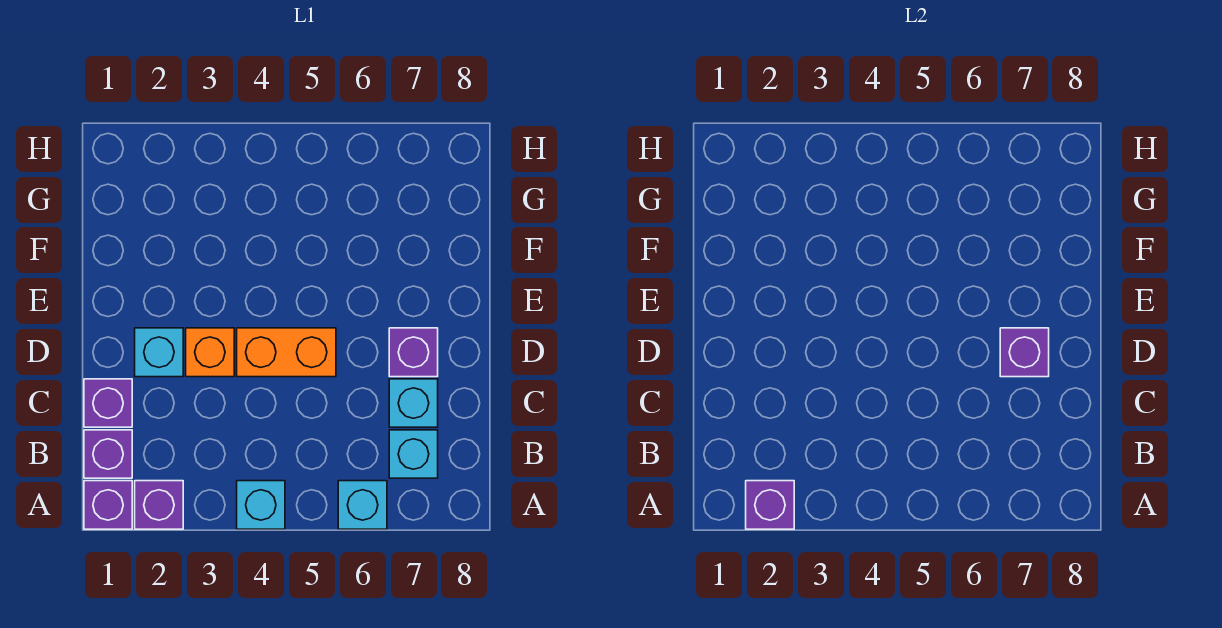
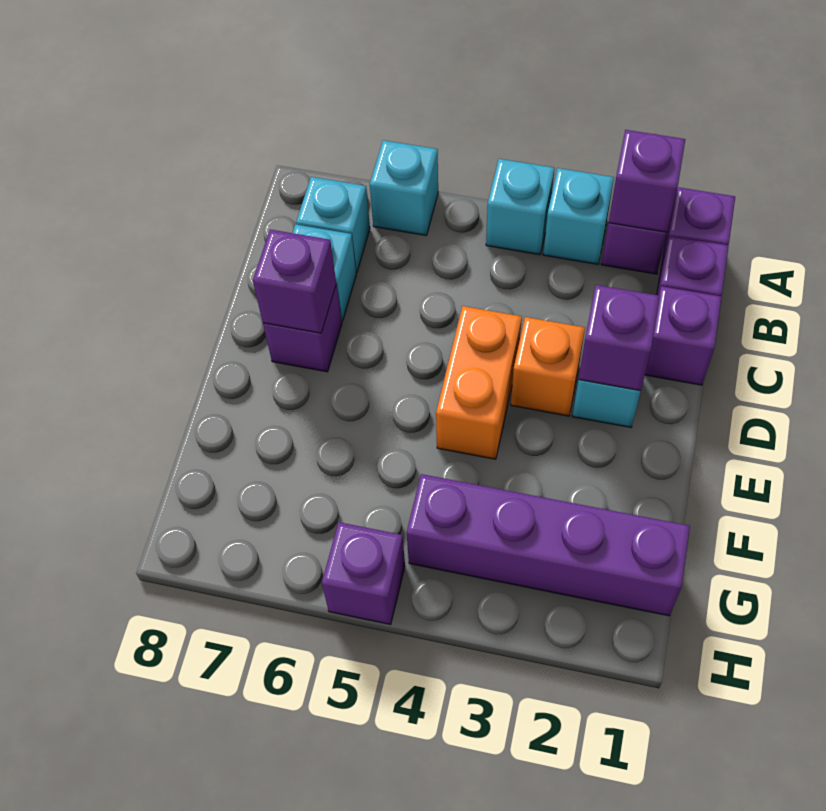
none -> cyan 1x1 brick [543,168,614,264]
none -> purple 1x1 brick [578,285,660,391]
orange 1x2 brick [237,328,336,377] -> orange 1x2 brick turned to [436,306,522,459]
none -> purple 1x4 brick [407,474,690,616]
none -> purple 1x1 brick [322,522,405,624]

